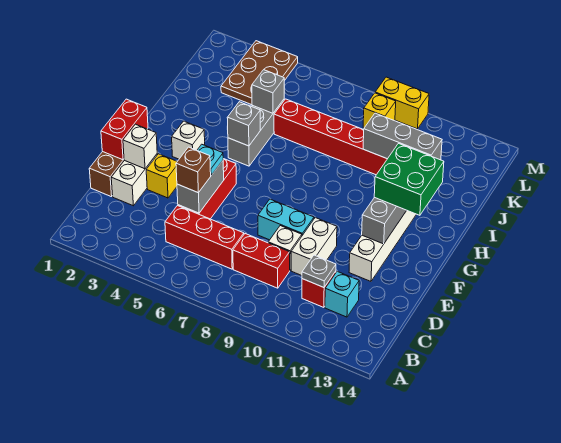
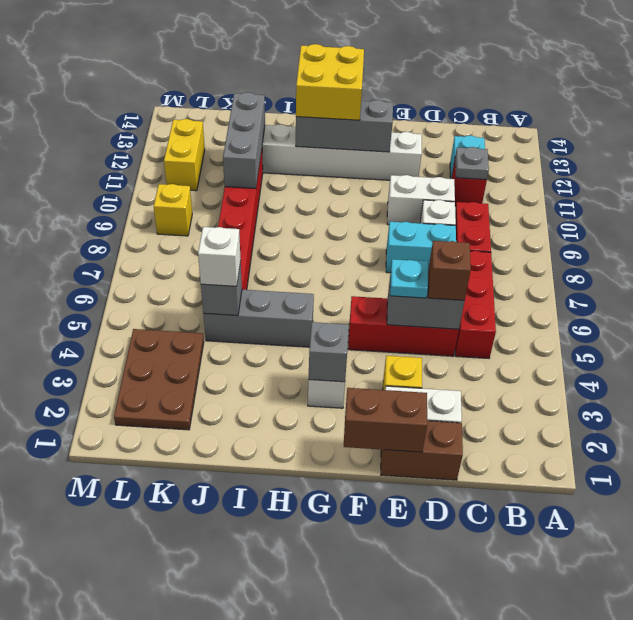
red 1x2 brick [101,99,148,160] -> brown 1x2 brick [344,388,427,452]
white 1x1 brick [123,124,157,169] -> white 1x1 brick moved to [198,227,241,286]
cyan 1x2 brick [258,199,314,240] -> cyan 1x2 brick turned to [386,222,456,273]
green 2x2 brick [374,144,444,215] -> yellow 2x2 brick [296,44,364,120]
grey 1x1 brick [227,102,260,146] -> grey 1x1 brick moved to [309,322,349,382]
brown 2x3 plate [221,41,298,105] -> brown 2x3 plate turned to [114,329,204,430]
yellow 1x2 brick [375,77,429,129] -> yellow 1x2 brick moved to [164,119,205,191]

